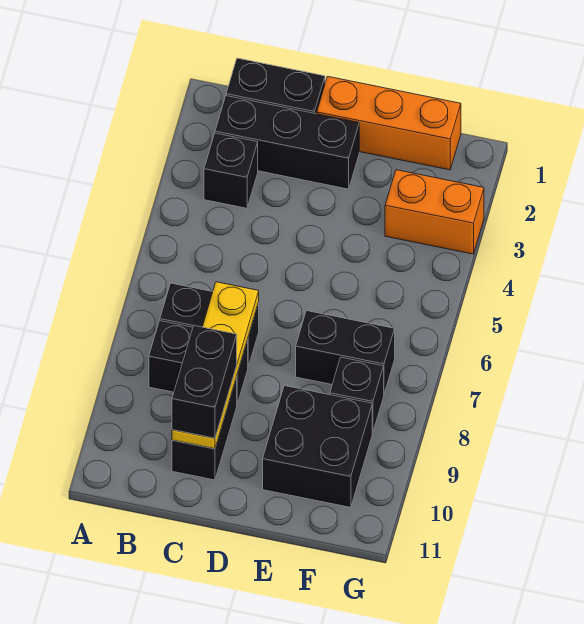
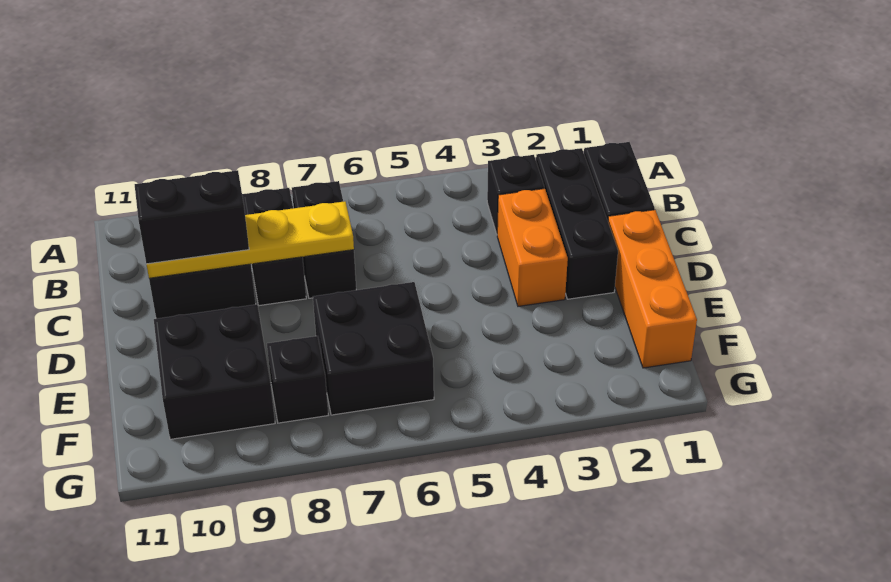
black 1x2 brick [296,311,395,394] -> black 2x2 brick [313,282,434,415]
orange 1x2 brick [385,170,484,254] -> orange 1x2 brick moved to [497,188,568,306]

